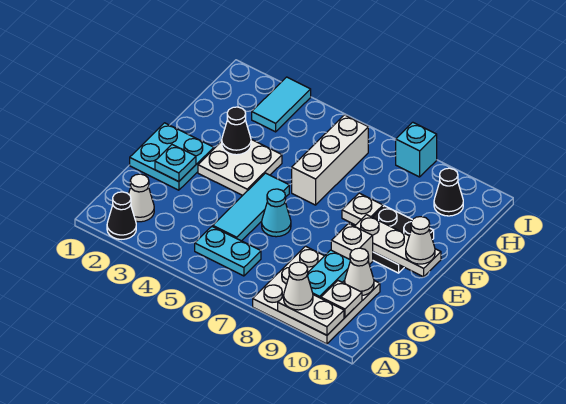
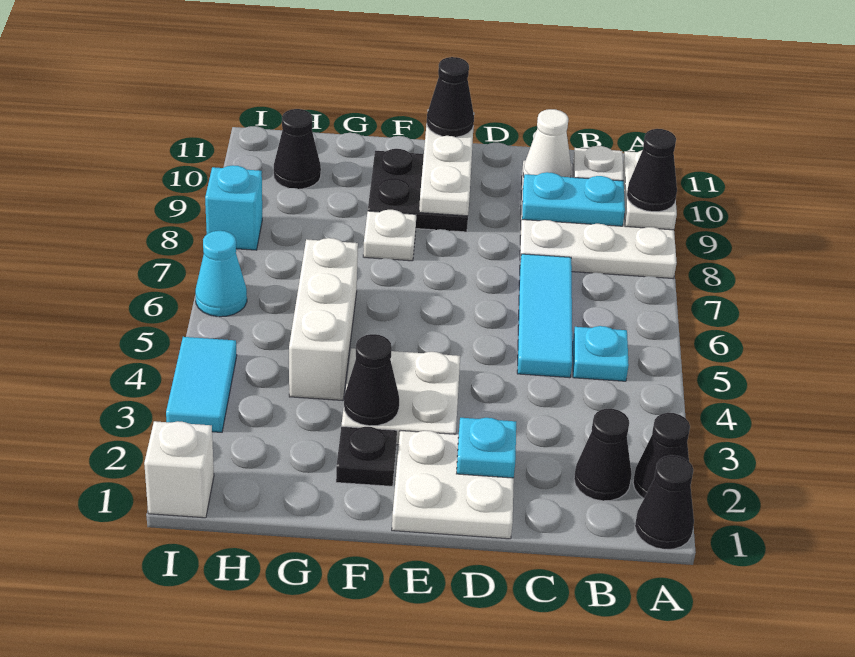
none -> black 1x1 cone [635,455,694,549]
white 1x1 cone [284,262,313,310] -> black 1x1 cone [627,129,677,212]
white 1x1 cone [129,174,154,222] -> black 1x1 cone [574,409,632,501]
cyan 1x2 plate [195,226,261,276] -> cyan 1x1 plate [573,326,629,381]
cyan 1x3 tile [213,173,289,241] -> cyan 1x3 tile turned to [517,254,572,378]
cyan 2x2 plate [130,123,214,190] -> white 2x2 plate [392,430,514,539]
cyan 1x1 cone [262,189,291,237] -> cyan 1x1 cone moved to [195,231,247,317]
white 1x1 brick [331,223,373,265] -> white 1x1 brick moved to [144,421,214,518]
white 1x1 cone [406,217,435,264] -> black 1x1 cone [427,57,474,137]
none -> black 1x1 plate [336,426,397,486]
white 1x3 brick [292,115,368,205] -> white 1x3 brick turned to [289,238,358,400]
cyan 1x2 tile [252,77,311,132] -> cyan 1x2 tile turned to [166,337,237,432]

